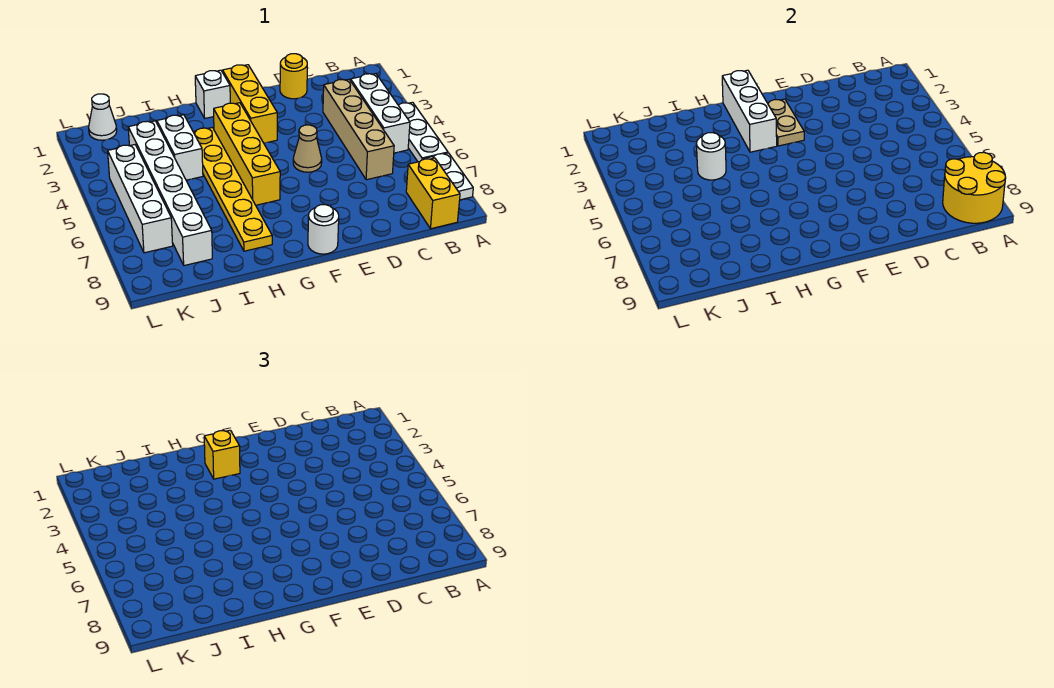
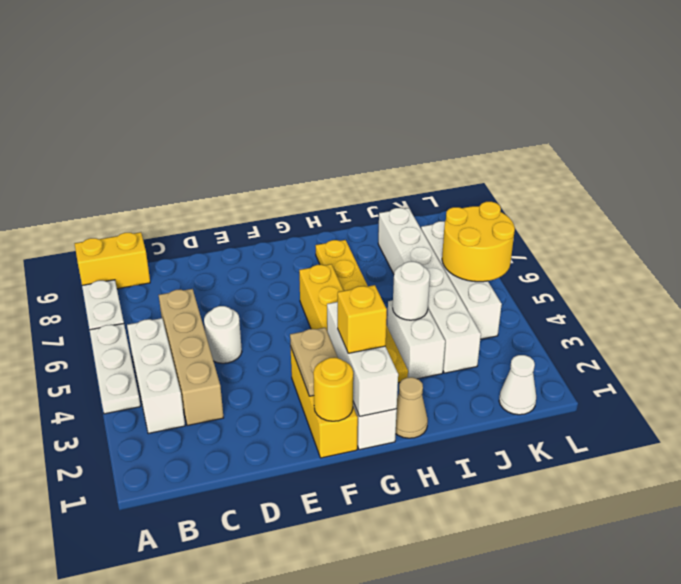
yellow 2x2 round brick [943,152,1006,223] -> yellow 2x2 round brick moved to [442,202,515,282]
yellow 1x2 brick [406,158,460,229] -> yellow 1x2 brick turned to [75,232,150,289]
yellow 1x1 round brick [280,54,307,99] -> yellow 1x1 round brick moved to [313,358,353,421]
tan 1x1 cone [293,125,322,172] -> tan 1x1 cone moved to [396,377,428,438]
white 1x1 round brick [308,205,339,254] -> white 1x1 round brick moved to [204,306,242,363]

